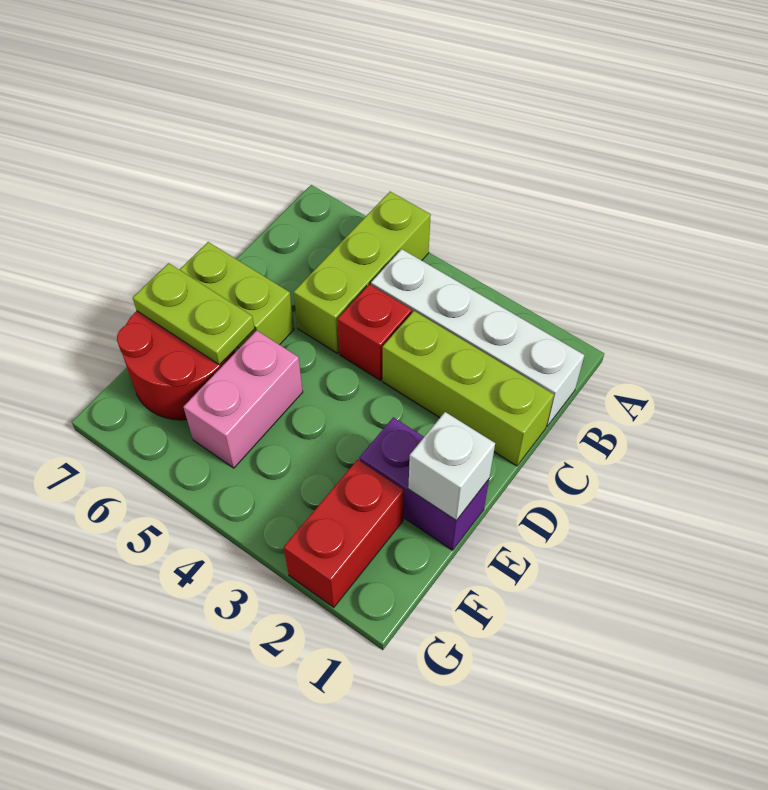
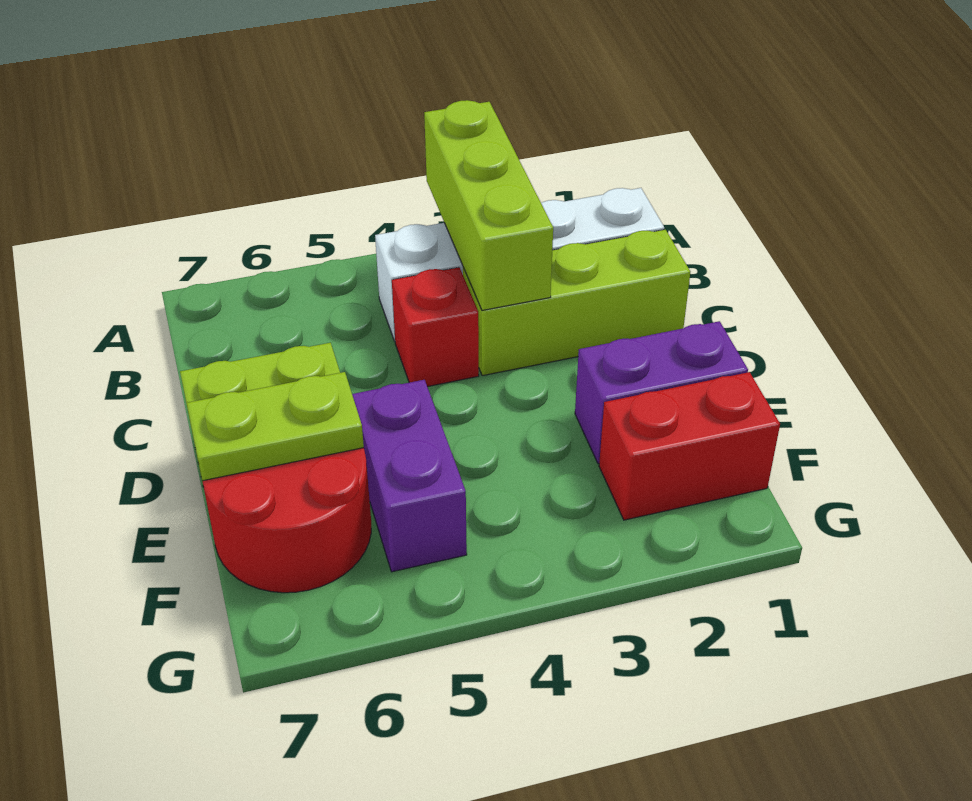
lime 1x3 brick [294,192,431,353] -> lime 1x3 brick moved to [424,100,553,310]
white 1x1 brick [408,412,495,521] -> none
pink 1x2 brick [183,330,303,468] -> purple 1x2 brick [352,380,467,572]
red 1x2 brick [284,460,404,607] -> red 1x2 brick turned to [599,372,780,520]

